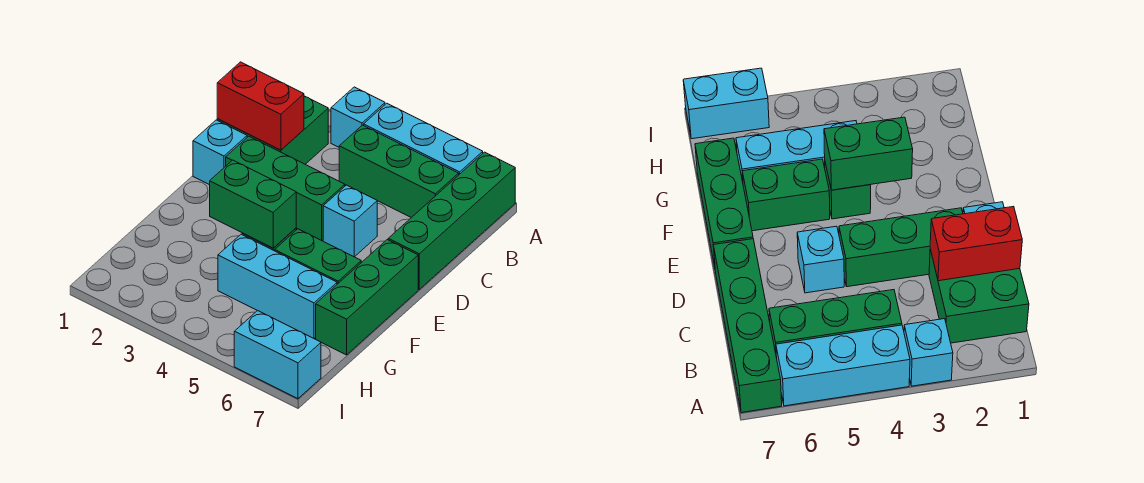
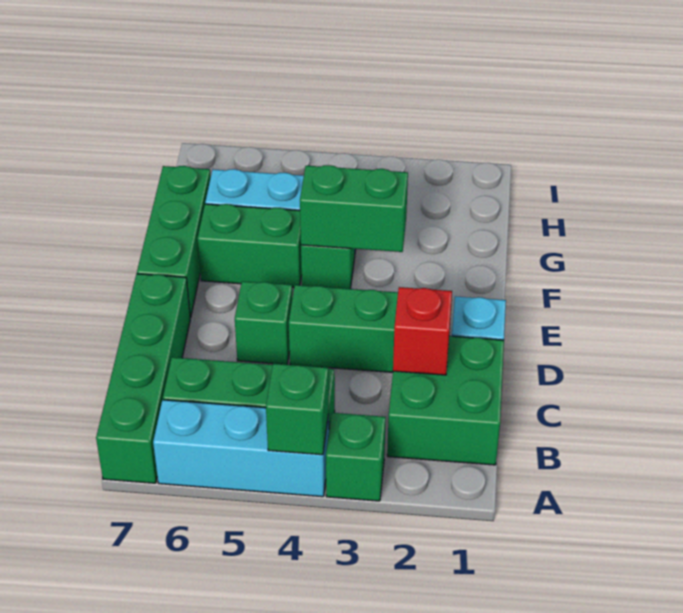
cyan 1x1 brick [331,87,385,147] -> green 1x1 brick [326,413,386,501]
none -> green 1x1 brick [266,364,329,455]
red 1x2 brick [217,62,304,150] -> red 1x1 brick [393,287,452,375]
cyan 1x1 brick [323,185,377,257] -> green 1x1 brick [235,281,292,365]
cyan 1x2 brick [234,311,321,399] -> none

